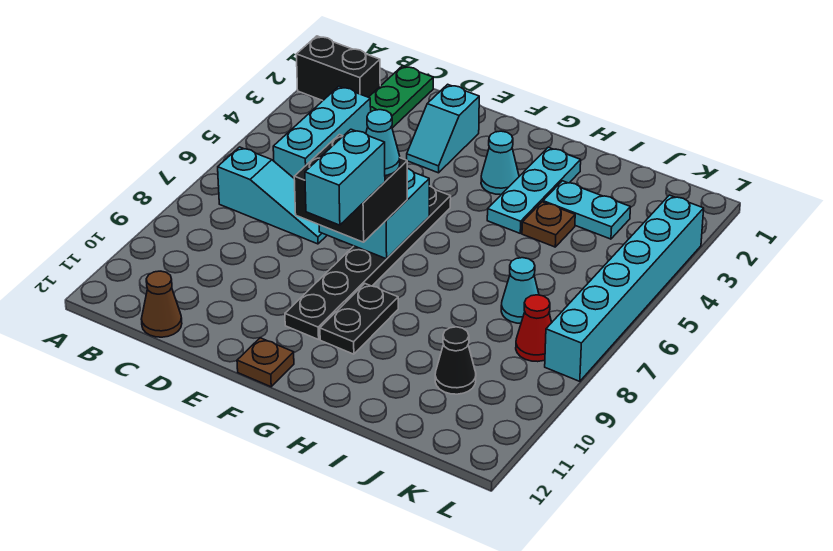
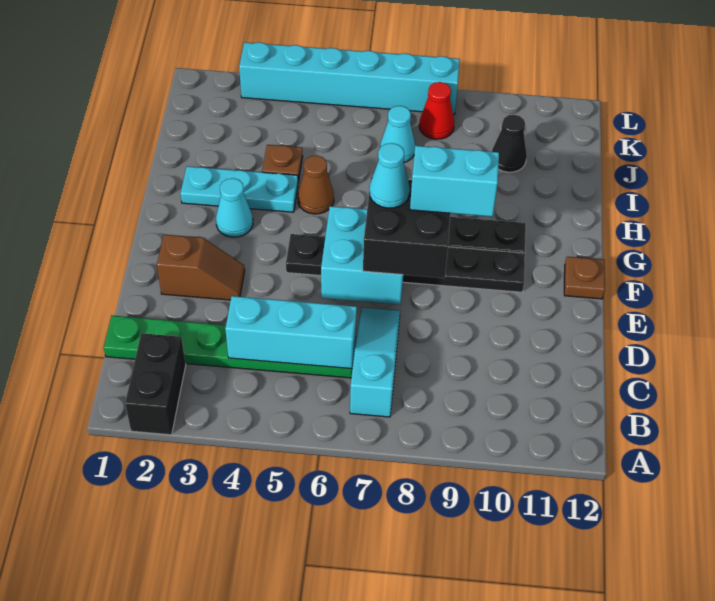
brown 1x1 cone [142,271,182,337] -> brown 1x1 cone moved to [298,155,334,214]
cyan 1x2 slope [407,84,479,173] -> brown 1x2 slope [157,234,245,300]
cyan 1x2 plate [543,181,631,239] -> none

